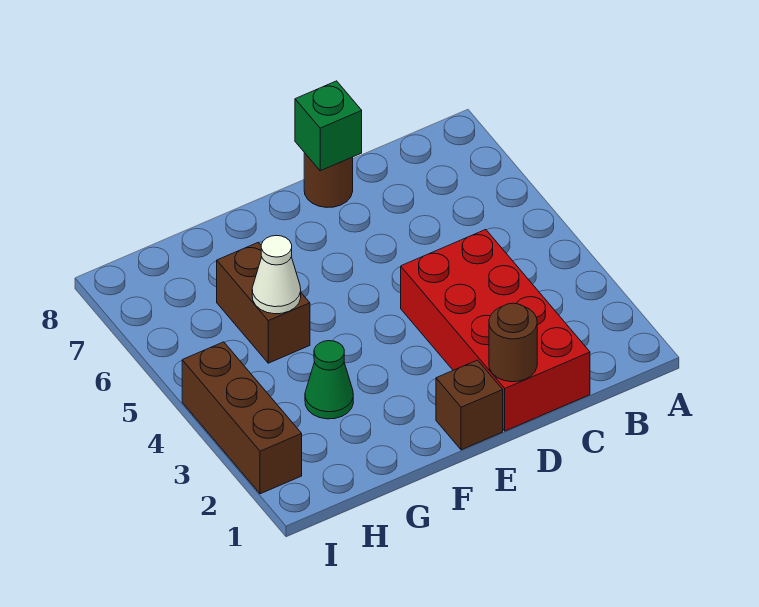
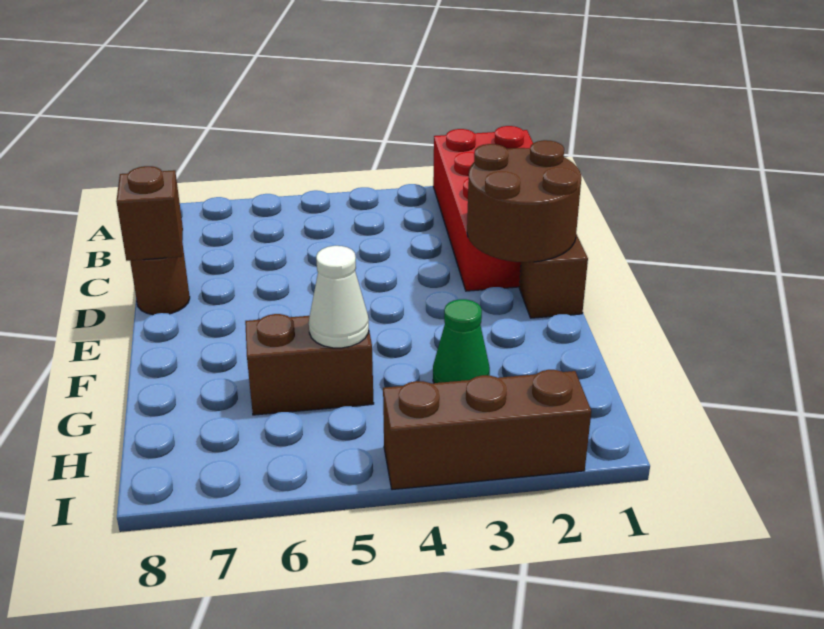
red 2x4 brick [401,230,590,431] -> red 2x4 brick turned to [433,126,533,291]
brown 1x1 round brick [489,303,537,382] -> brown 2x2 round brick [467,140,581,262]
green 1x1 brick [295,81,362,171] -> brown 1x1 brick [116,166,183,261]

